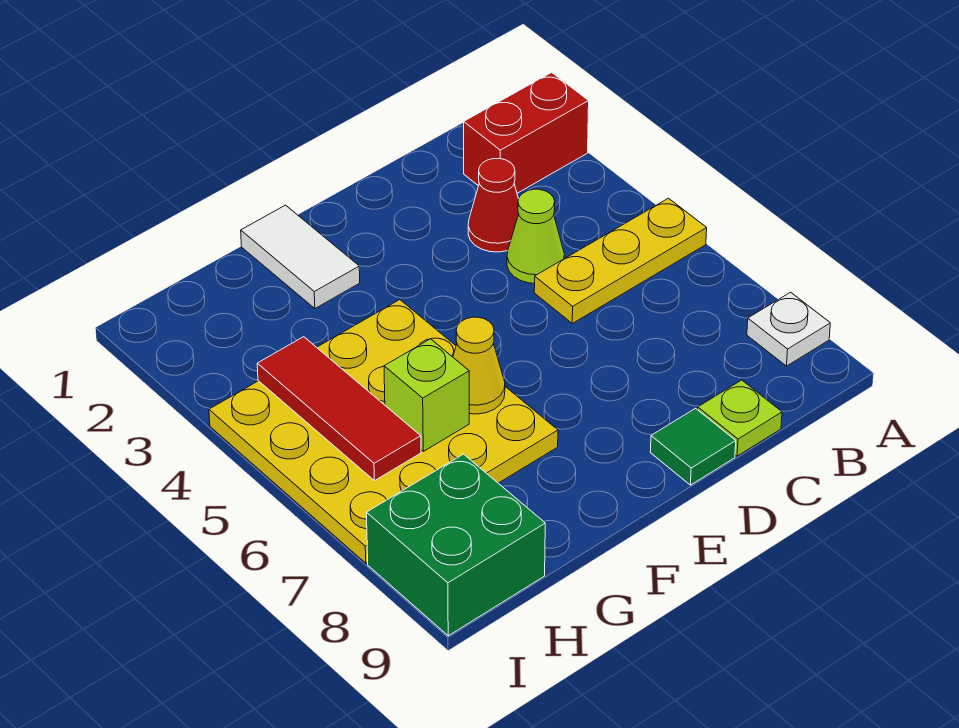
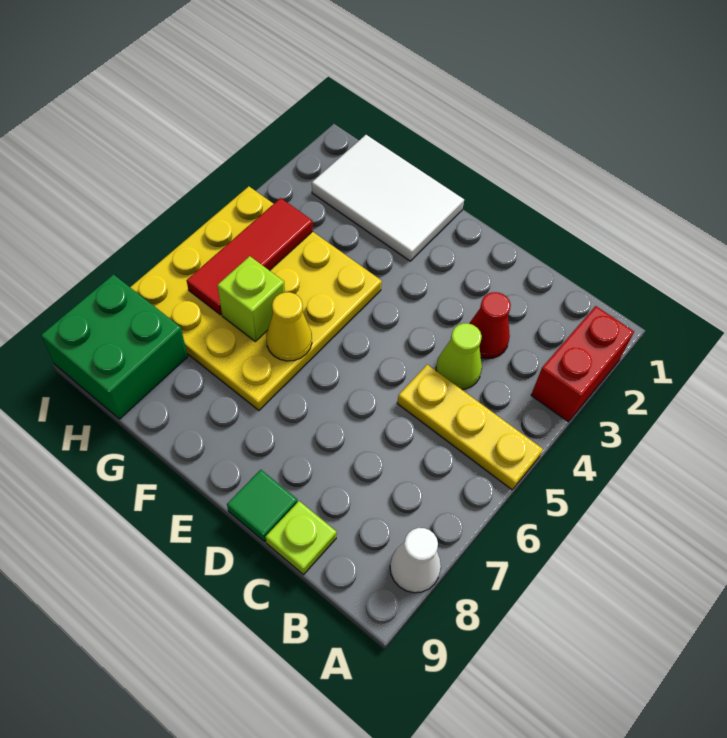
red 1x2 brick [464,72,589,193] -> red 1x2 brick turned to [531,306,634,422]
white 1x1 plate [747,292,830,366] -> white 1x1 cone [390,528,441,593]
white 1x2 tile [241,205,360,308] -> white 2x3 tile [312,135,464,261]

